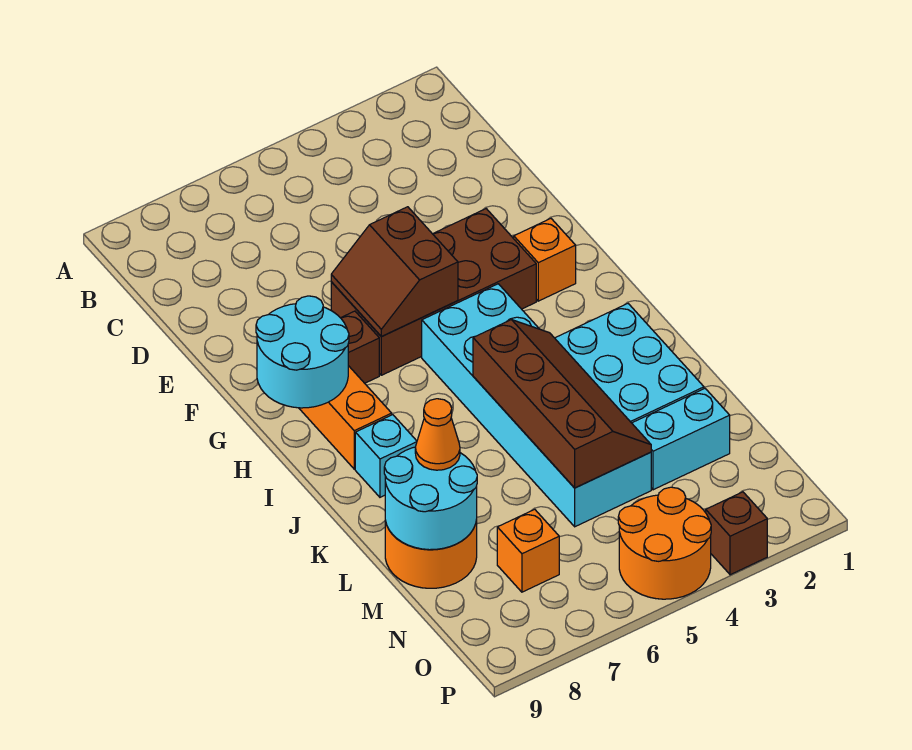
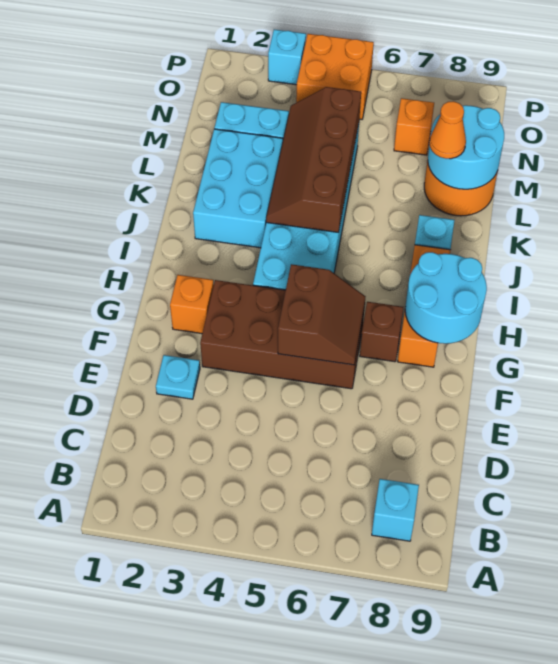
none -> cyan 1x1 brick [372,479,419,541]
none -> cyan 1x1 plate [156,355,200,399]
orange 2x2 round brick [618,487,711,599] -> orange 2x2 brick [296,34,374,119]
brown 1x1 brick [706,492,767,575] -> cyan 1x1 brick [268,29,306,85]

